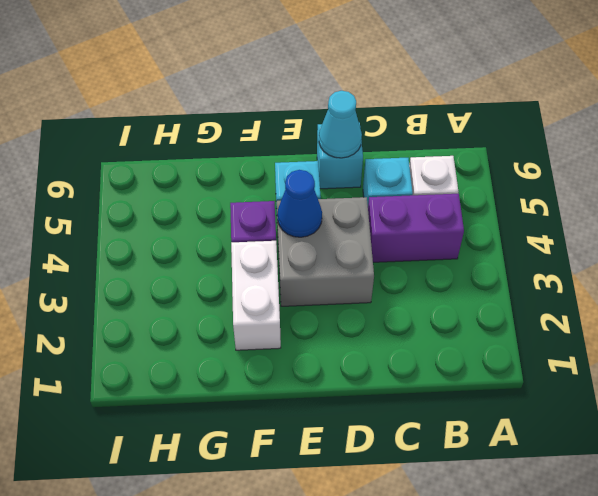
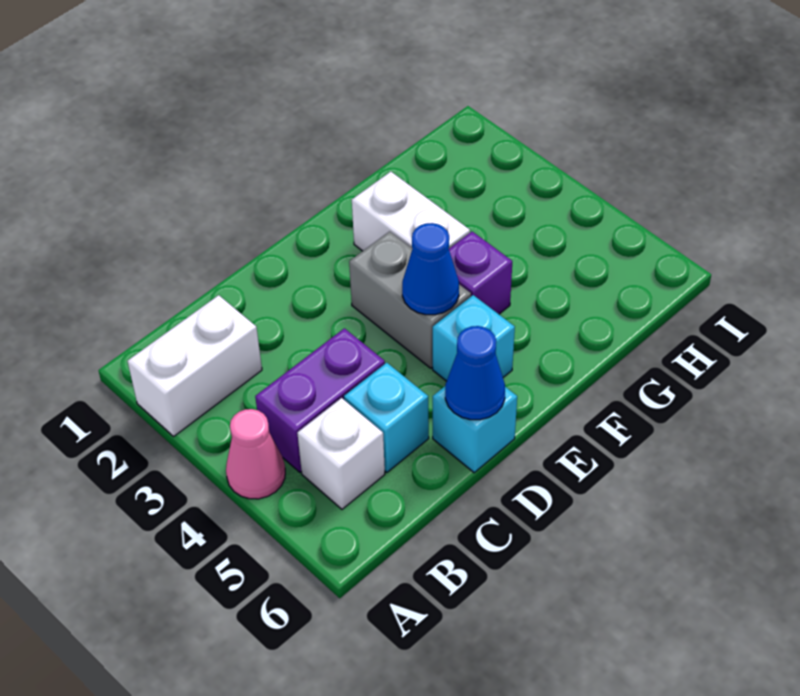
none -> white 1x2 brick [128,295,262,436]
none -> pink 1x1 cone [226,409,285,499]
grey 2x2 brick [277,197,374,306] -> grey 1x2 brick [349,232,471,368]
cyan 1x1 cone [319,91,362,158] -> blue 1x1 cone [445,326,505,420]

